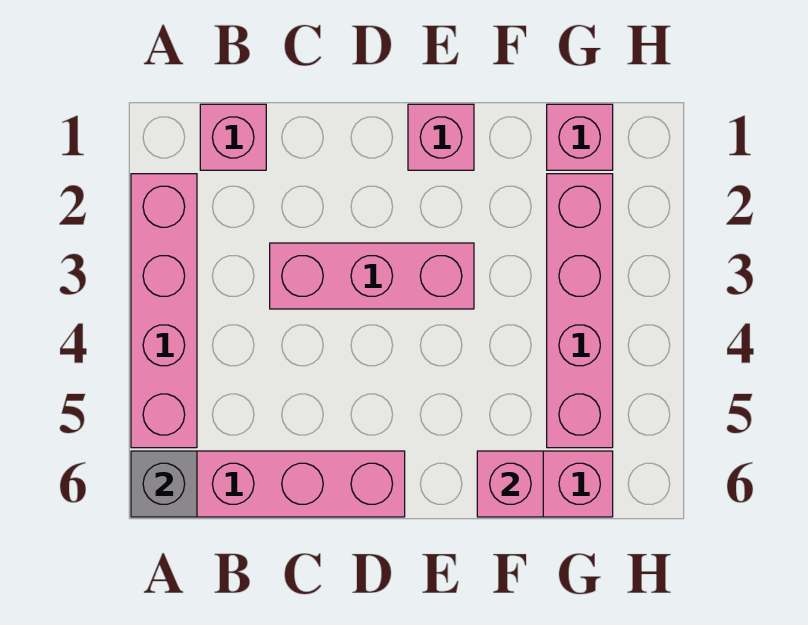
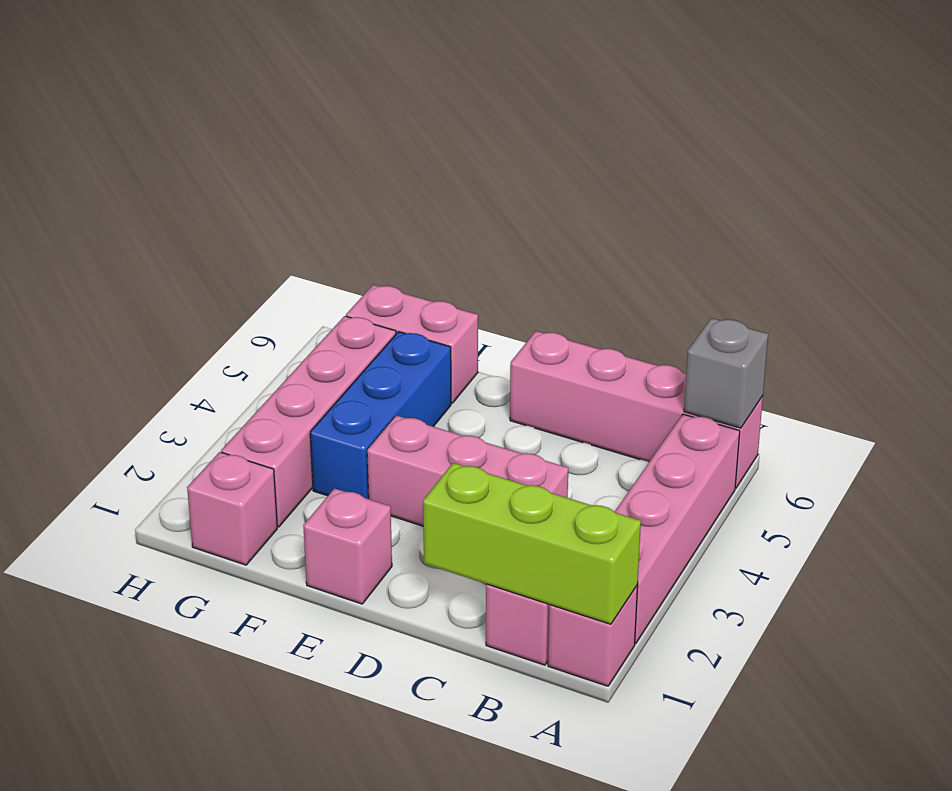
none -> lime 1x3 brick [423,463,641,624]
none -> blue 1x3 brick [310,332,451,499]
pink 1x1 brick [477,451,543,517] -> pink 1x1 brick moved to [548,585,638,686]

